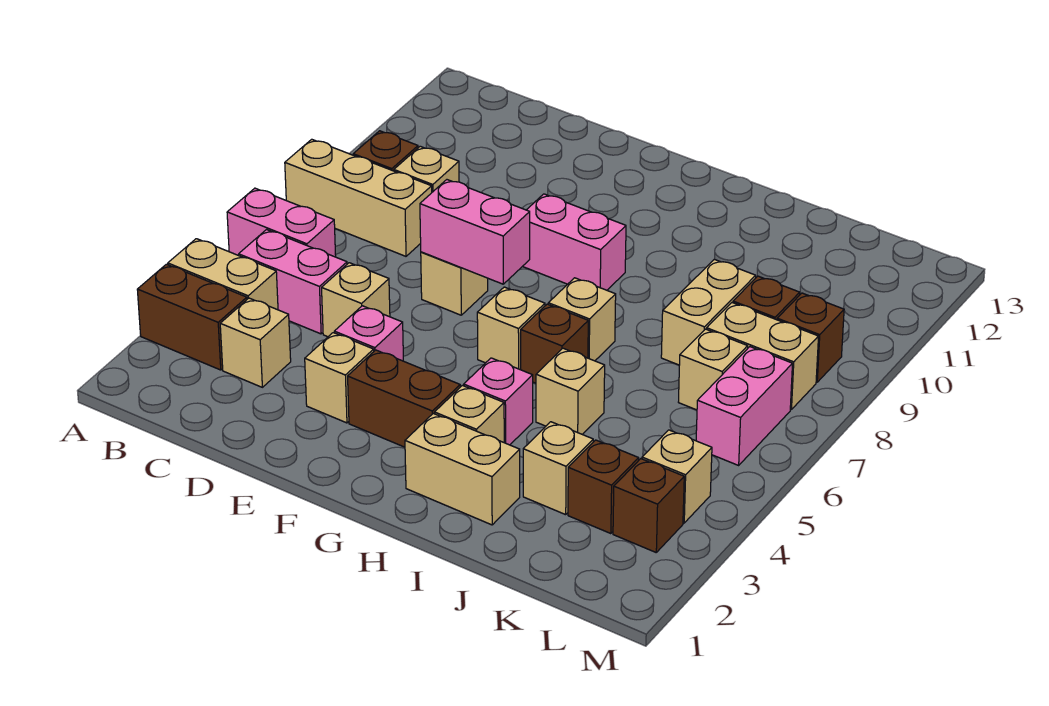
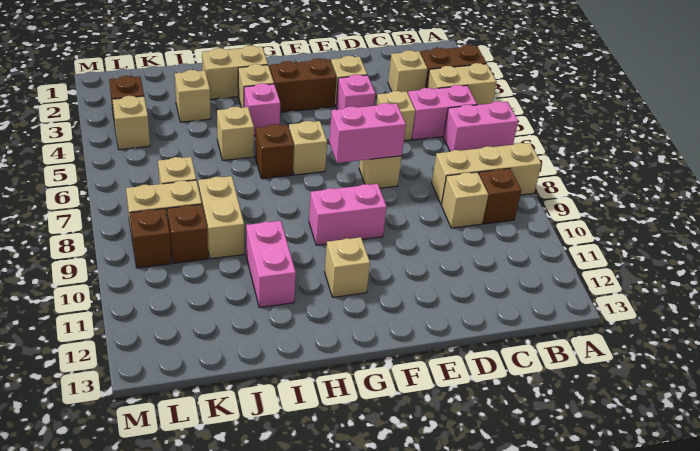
tan 1x1 brick [548,278,616,361] -> tan 1x1 brick moved to [325,237,370,297]
brown 1x1 brick [568,440,639,534] -> none
pink 1x2 brick [696,347,792,465] -> pink 1x2 brick moved to [246,221,296,308]

